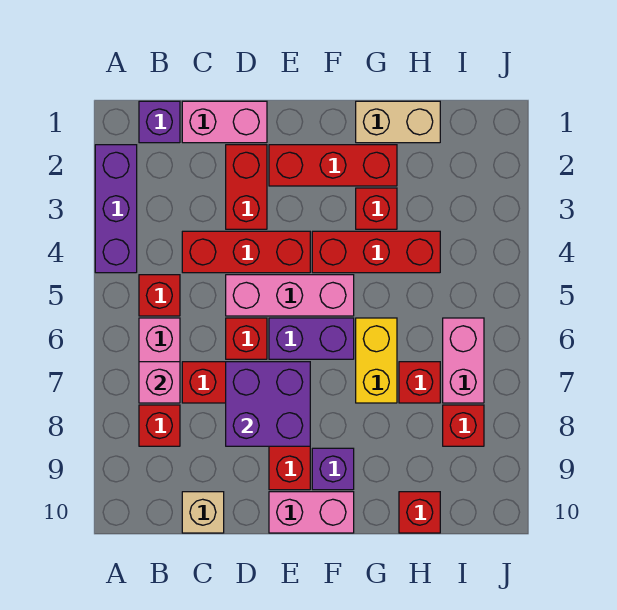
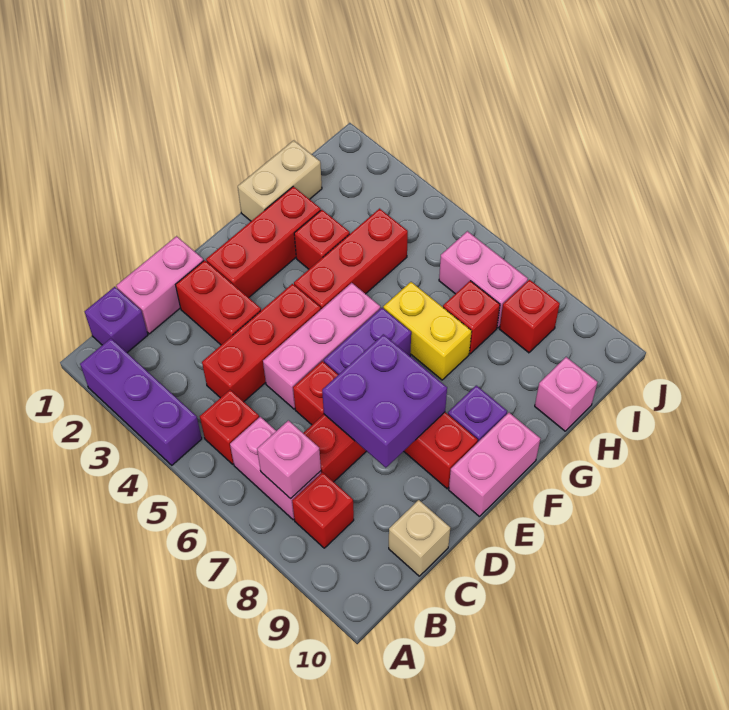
red 1x1 brick [399,492,440,533] -> pink 1x1 brick [535,357,598,431]

